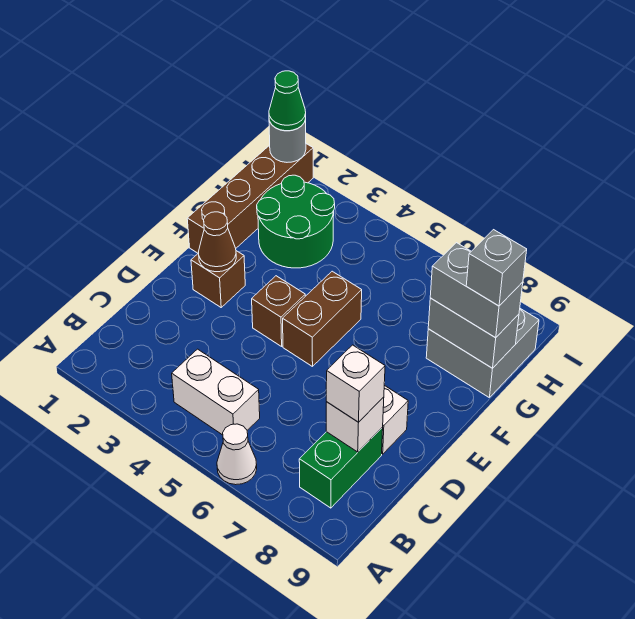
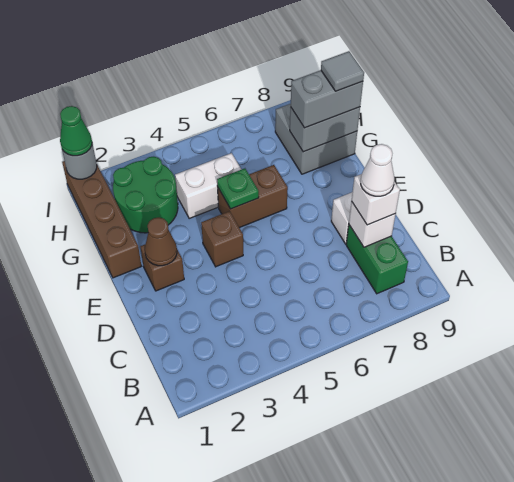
white 1x1 cone [217,424,257,485] -> white 1x1 cone moved to [361,144,394,196]
white 1x2 brick [172,349,260,435] -> white 1x2 brick moved to [175,153,241,218]
brown 1x2 brick [283,271,362,367] -> brown 1x2 brick turned to [218,165,288,228]
none -> green 1x1 plate [217,168,259,209]
grey 1x1 brick [466,230,527,306] -> grey 1x1 tile [321,51,364,91]

